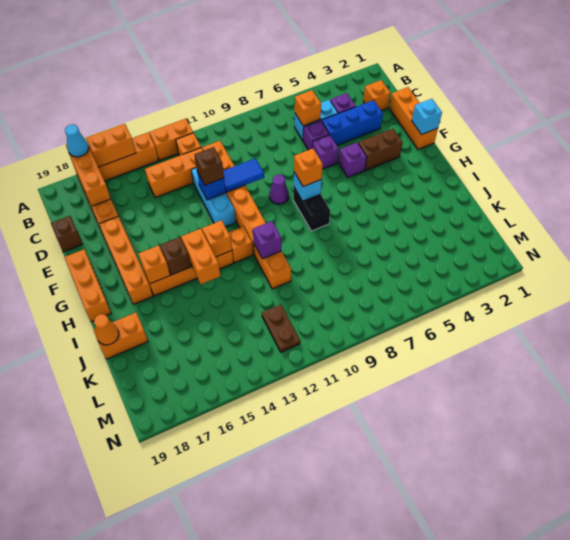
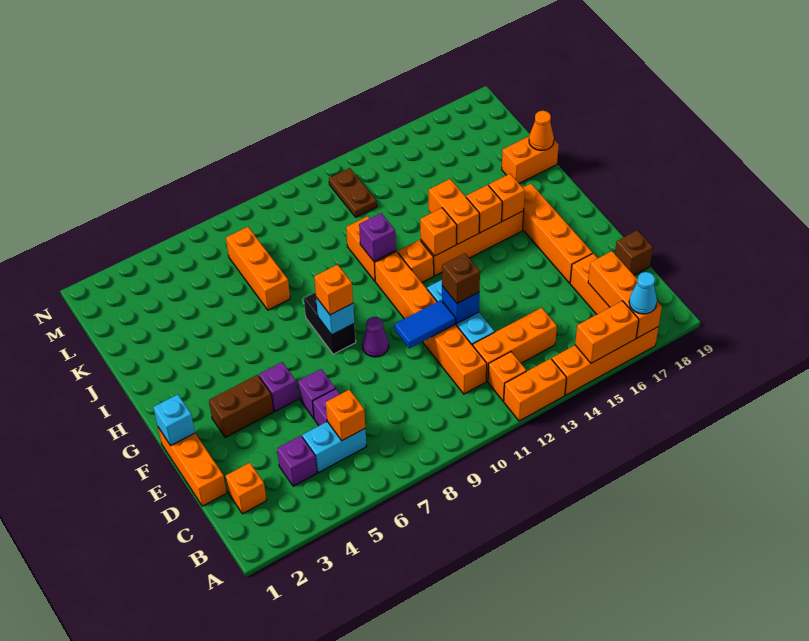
blue 1x3 brick [322,100,383,145] -> none
orange 1x3 brick [64,250,111,322] -> orange 1x3 brick moved to [226,227,290,310]
brown 1x1 brick [160,237,191,275] -> orange 1x1 brick [466,185,502,233]

